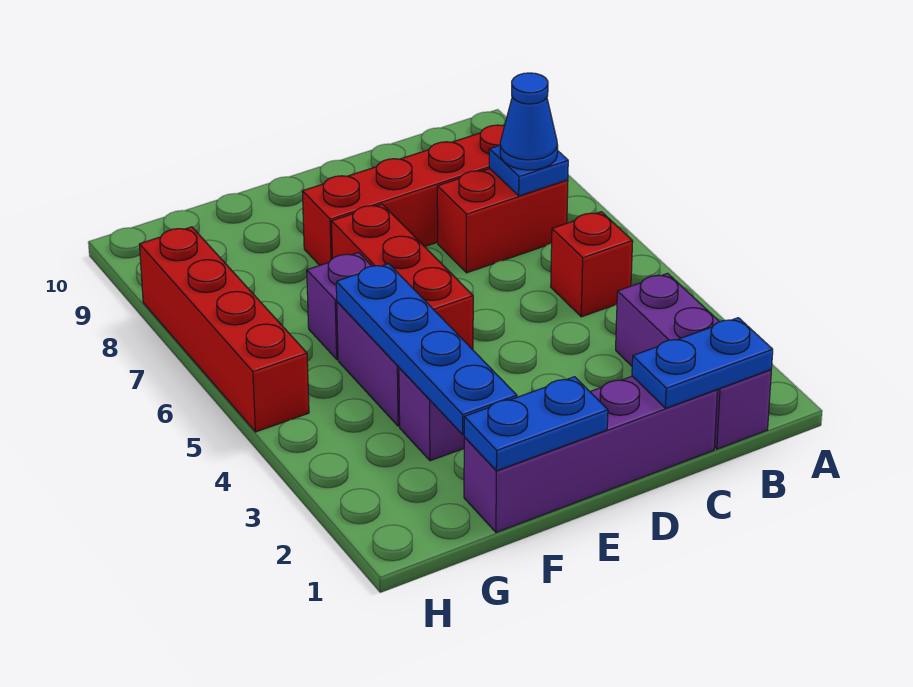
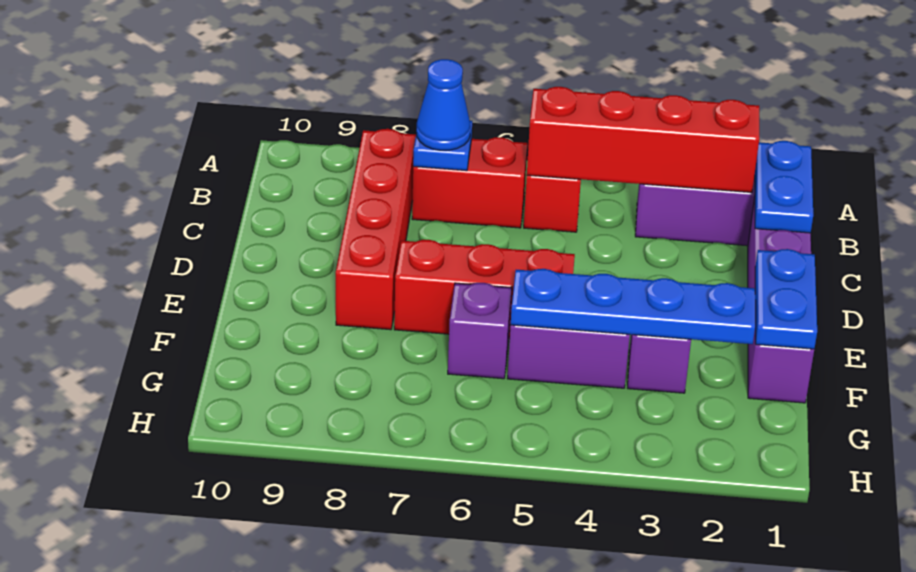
red 1x2 brick [437,169,568,273] -> red 1x2 brick turned to [412,137,527,228]
red 1x4 brick [139,227,309,432] -> red 1x4 brick moved to [527,87,759,192]

